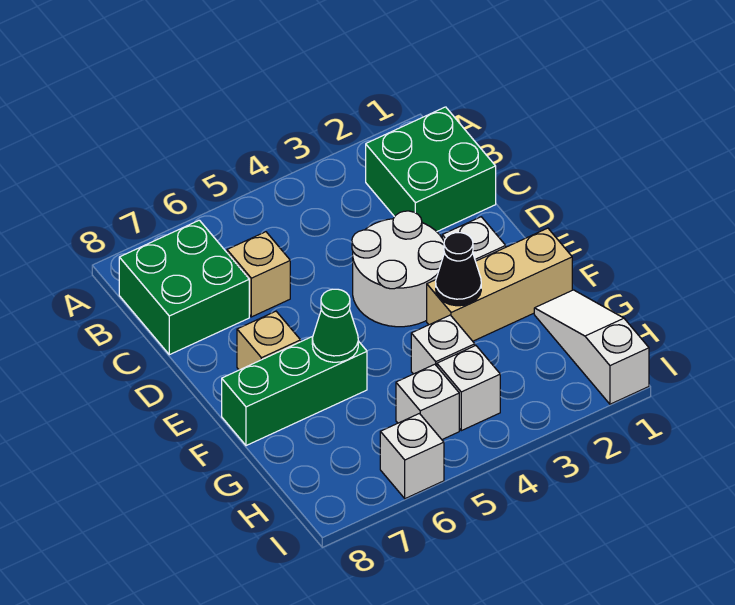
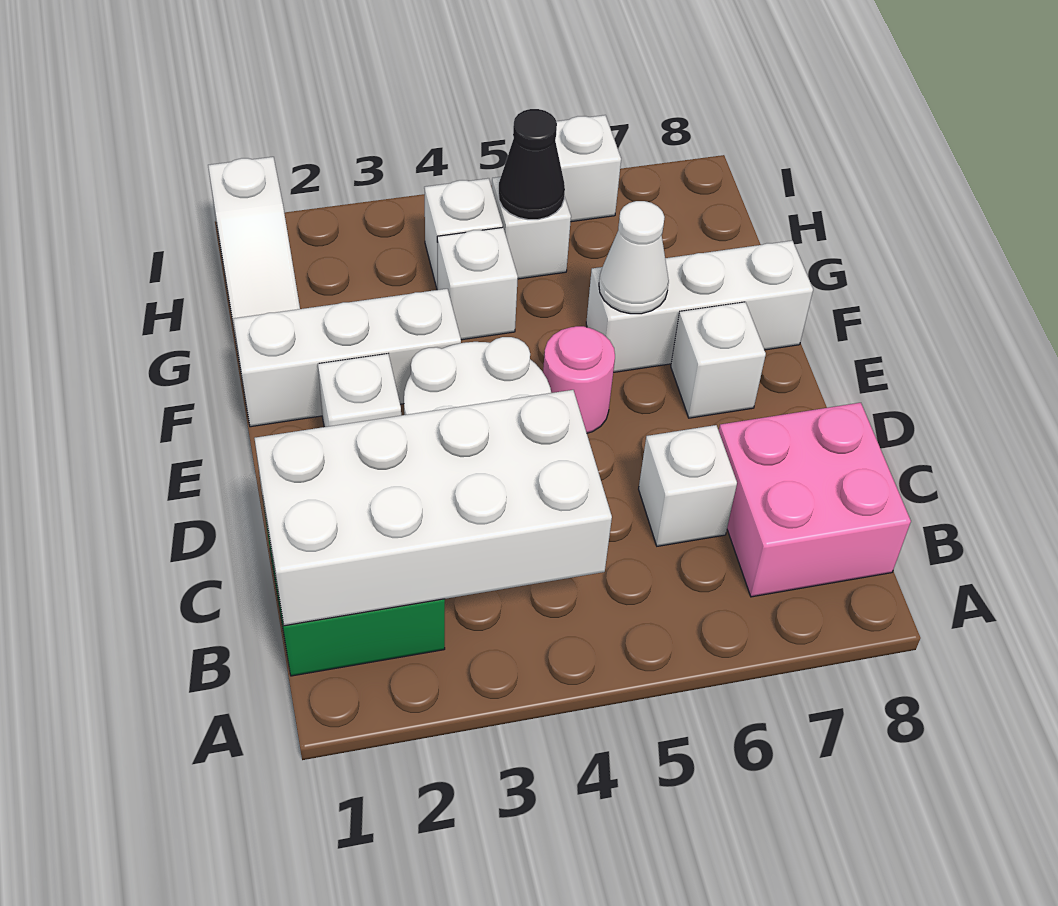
none -> white 2x4 brick [254,390,612,626]
green 2x2 brick [119,220,249,355] -> pink 2x2 brick [719,403,911,597]
tan 1x1 brick [227,232,290,317] -> white 1x1 brick [639,425,737,546]
none -> pink 1x1 round brick [543,326,615,433]
tan 1x1 brick [237,311,301,370] -> white 1x1 brick [671,302,766,418]
tan 1x3 brick [427,228,572,341] -> white 1x3 brick [233,289,461,427]
black 1x1 cone [436,233,481,306] -> black 1x1 cone moved to [499,109,565,220]
green 1x3 brick [222,336,367,446] -> white 1x3 brick [586,241,813,372]
green 1x1 cone [312,289,358,362] -> white 1x1 cone [599,201,669,314]

